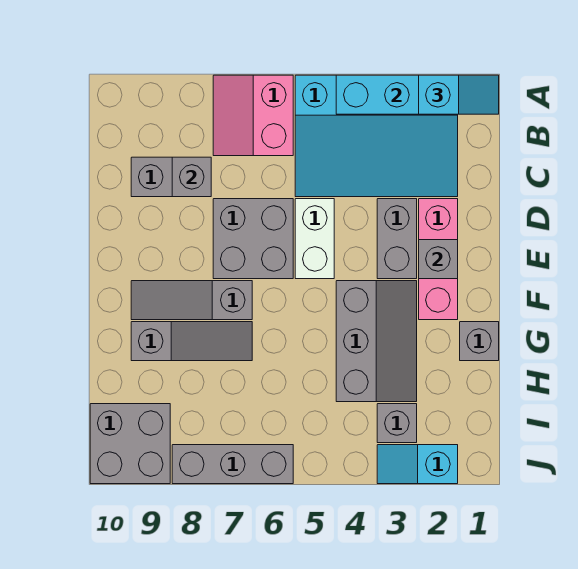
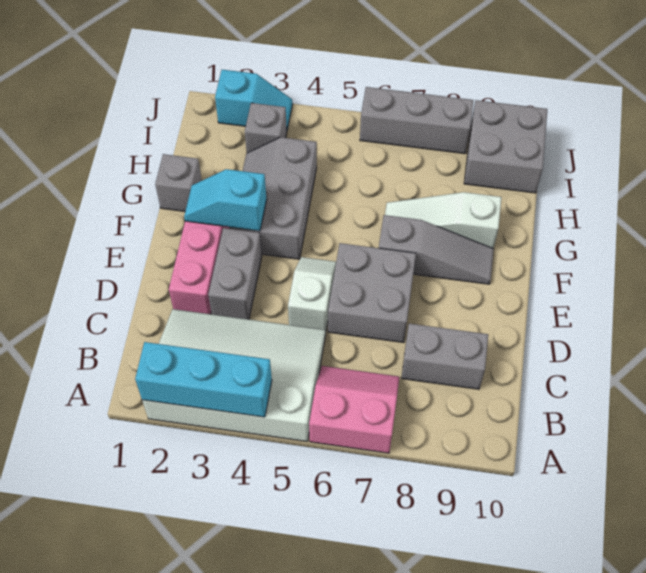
cyan 1x2 slope [419,75,499,114] -> cyan 1x2 slope moved to [184,169,267,231]
cyan 3x4 slope [295,75,458,197] -> white 3x4 slope [142,309,326,441]
pink 2x2 slope [213,75,293,156] -> pink 2x2 slope turned to [309,366,399,453]
grey 1x1 brick [172,157,211,197] -> none
white 1x2 brick [295,199,334,279] -> white 1x2 slope [288,257,336,330]
grey 1x1 brick [419,240,458,279] -> none
grey 1x3 slope [131,322,252,361] -> white 1x3 slope [385,192,502,249]

